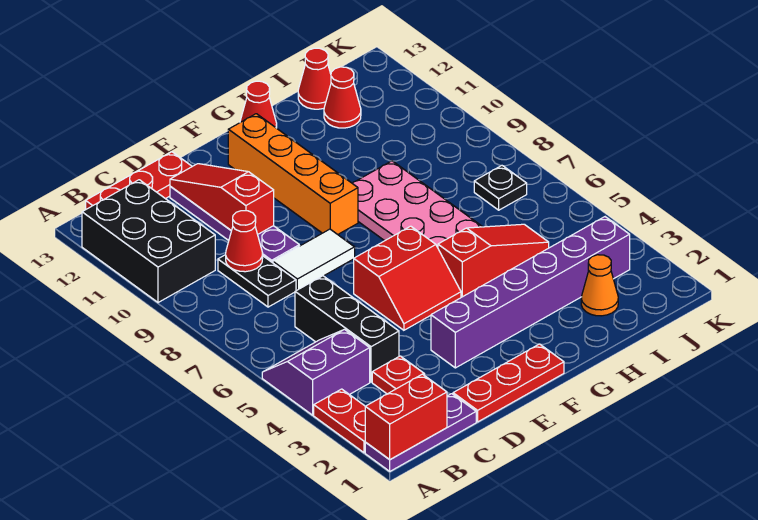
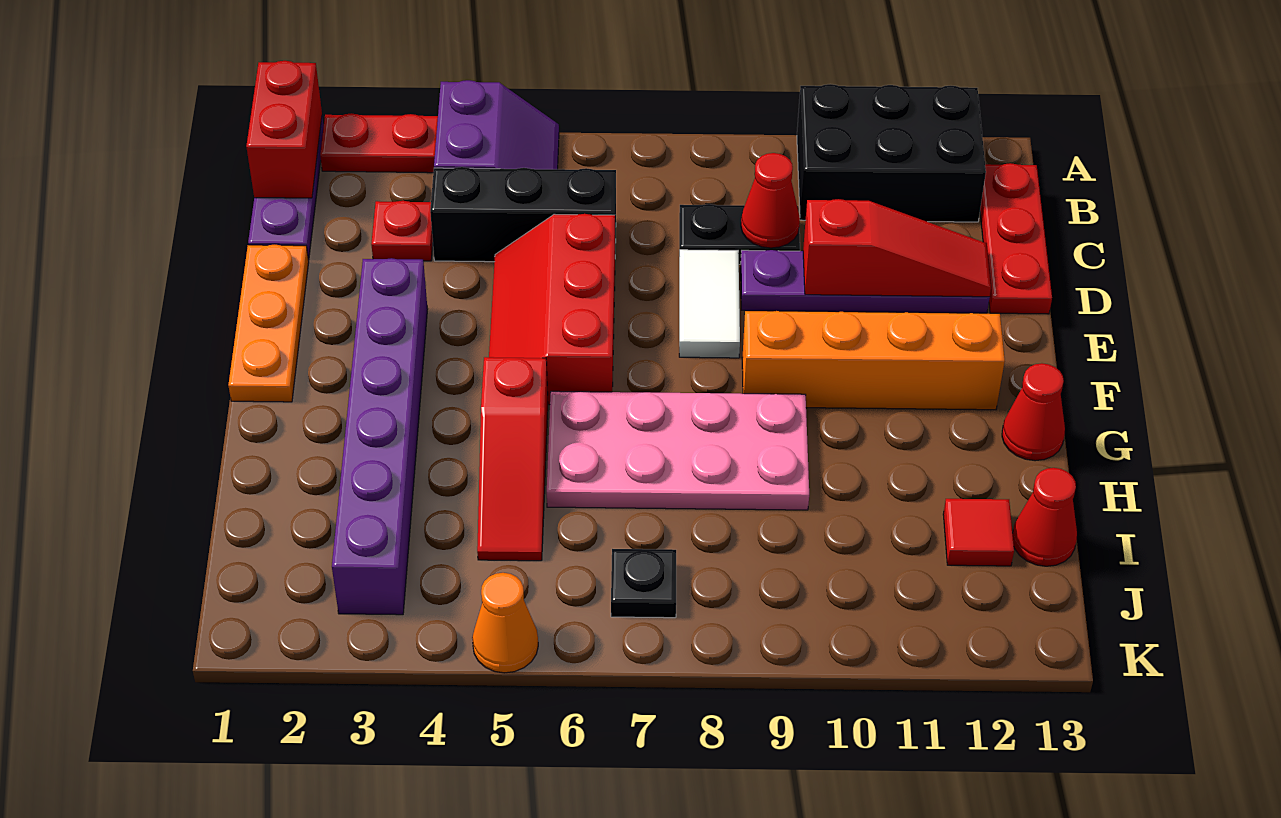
red 1x3 plate [453,344,564,422] -> orange 1x3 plate [228,245,309,402]
red 2x2 slope [354,226,461,330] -> red 2x3 slope [489,214,615,405]
orange 1x1 cone [581,255,618,316] -> orange 1x1 cone moved to [472,573,538,673]
red 1x1 cone [324,67,361,128] -> red 1x1 tile [943,499,1014,566]

